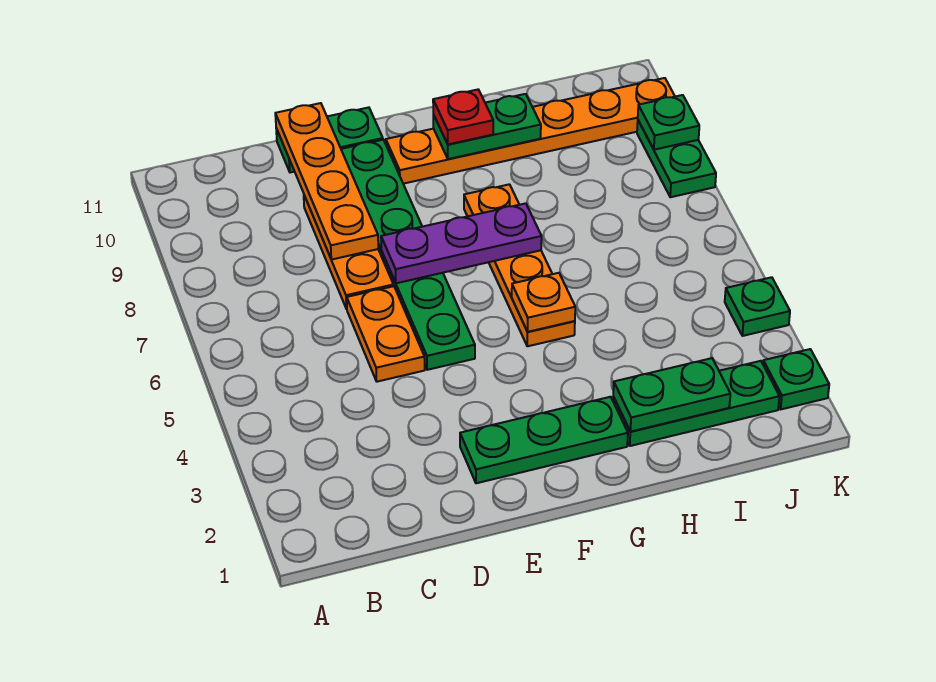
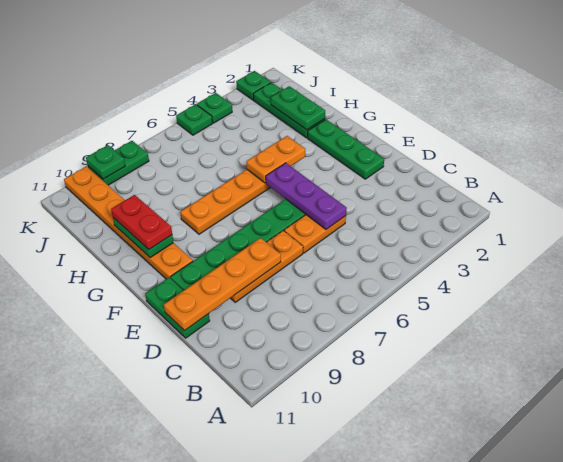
purple 1x3 plate [381,203,542,283] -> purple 1x3 plate moved to [266,163,347,229]
orange 1x1 plate [512,273,575,332] -> orange 1x2 plate [247,136,305,183]
red 1x1 plate [433,90,493,144] -> red 1x2 plate [111,195,172,249]
none -> green 1x1 plate [176,104,212,135]

